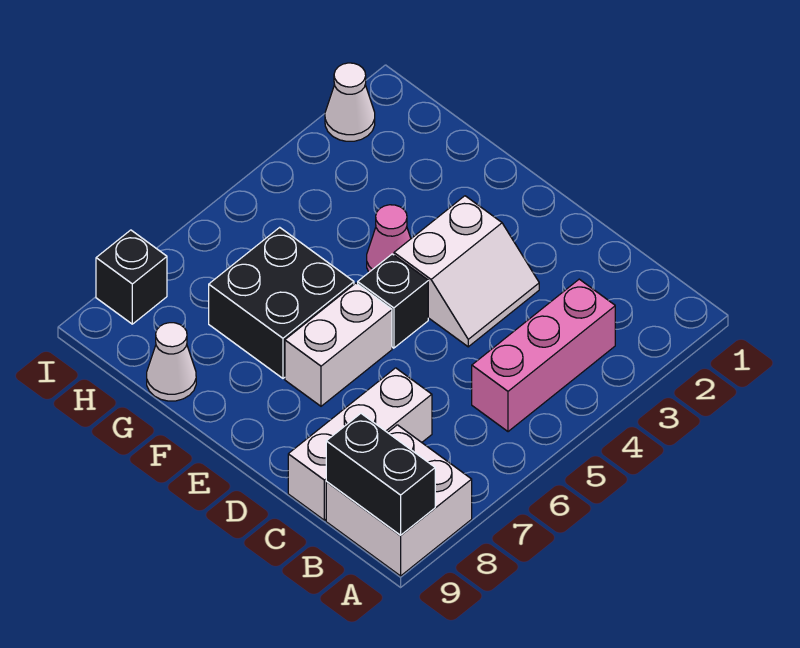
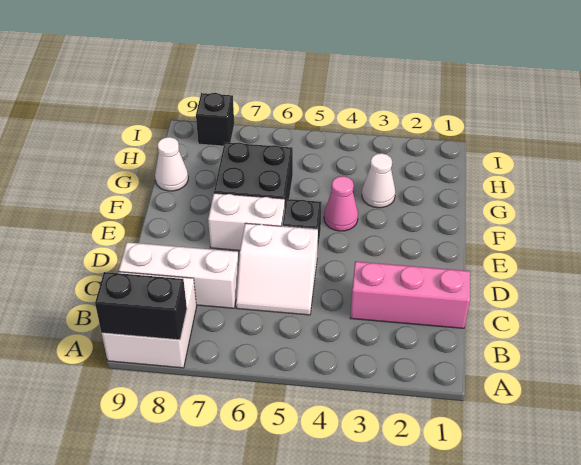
black 1x2 brick [326,414,435,535] -> black 1x2 brick turned to [95,272,187,340]
pink 1x3 brick [472,279,615,432] -> pink 1x3 brick moved to [350,261,470,328]
white 2x2 slope [394,196,539,347] -> white 2x2 slope moved to [236,223,318,315]
white 1x1 cone [325,63,375,141] -> white 1x1 cone moved to [362,153,395,208]

